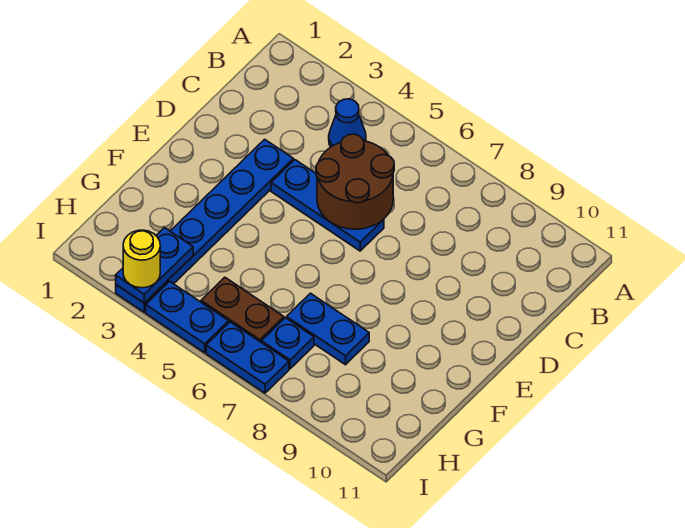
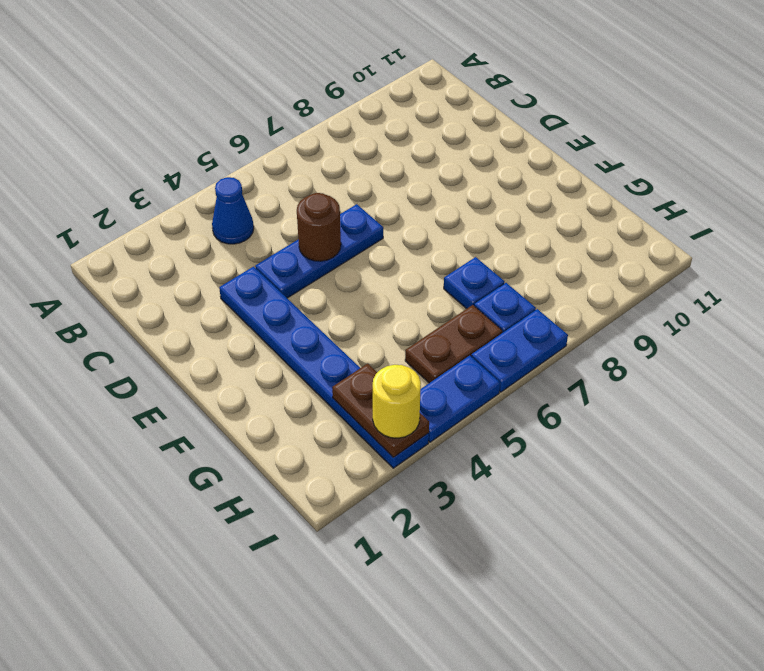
brown 2x2 round brick [316,134,394,229] -> brown 1x1 round brick [297,193,341,261]
blue 1x2 plate [287,293,369,365] -> blue 1x1 plate [444,257,504,309]
blue 1x2 plate [116,228,193,303] -> brown 1x2 plate [332,363,429,457]

